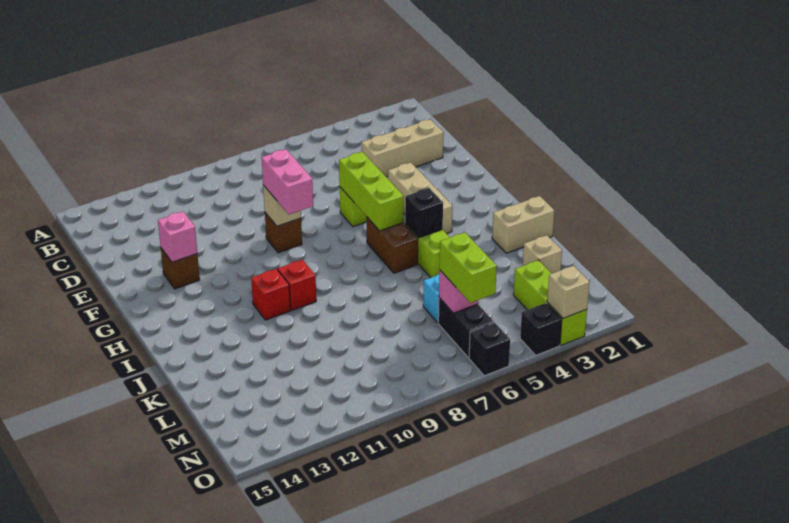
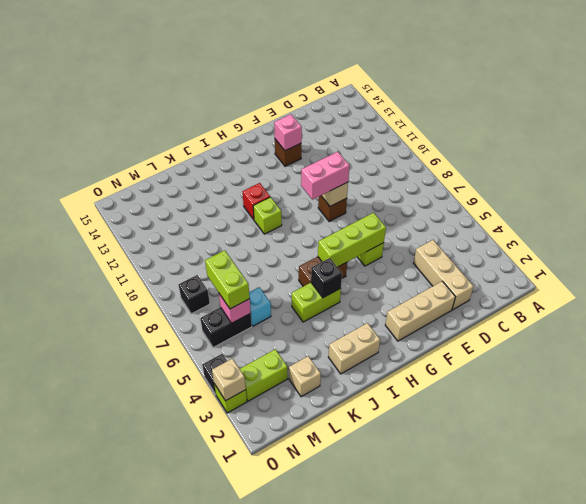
tan 1x3 brick [388,163,452,234] -> tan 1x3 brick moved to [385,281,455,341]
red 1x1 brick [277,260,316,310] -> lime 1x1 brick [253,197,282,234]
tan 1x2 brick [492,196,554,253] -> tan 1x2 brick turned to [329,323,380,374]
lime 1x2 brick [439,232,497,303] -> lime 1x2 brick turned to [205,250,250,309]
black 1x1 brick [469,323,510,376] -> black 1x1 brick moved to [178,275,210,314]

